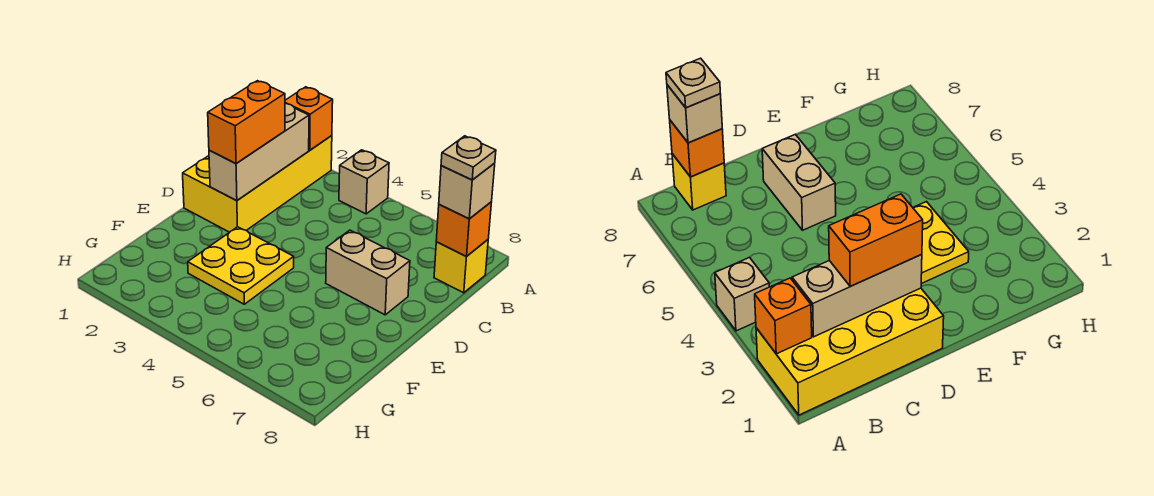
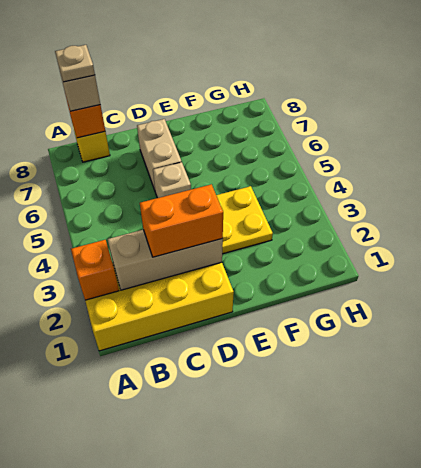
tan 1x1 brick [339,150,389,214] -> tan 1x1 brick moved to [153,162,191,198]

